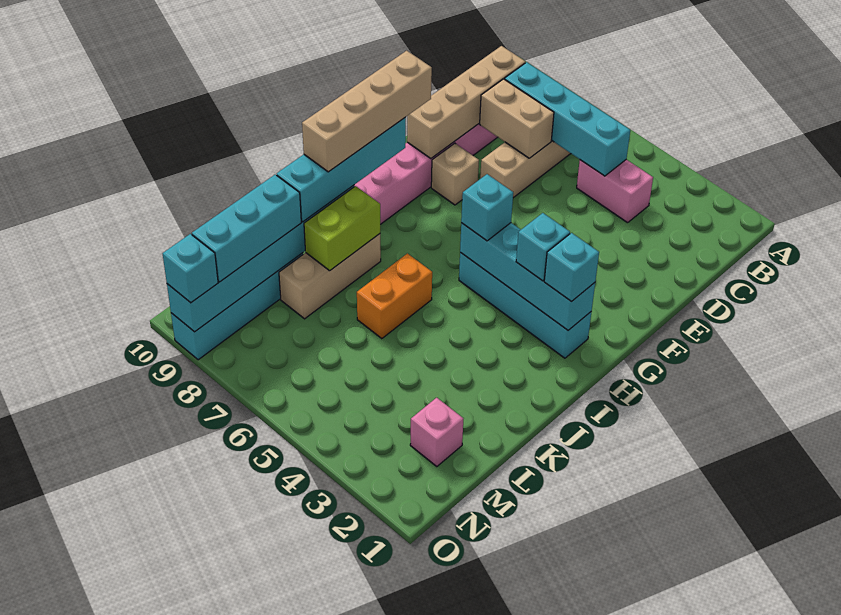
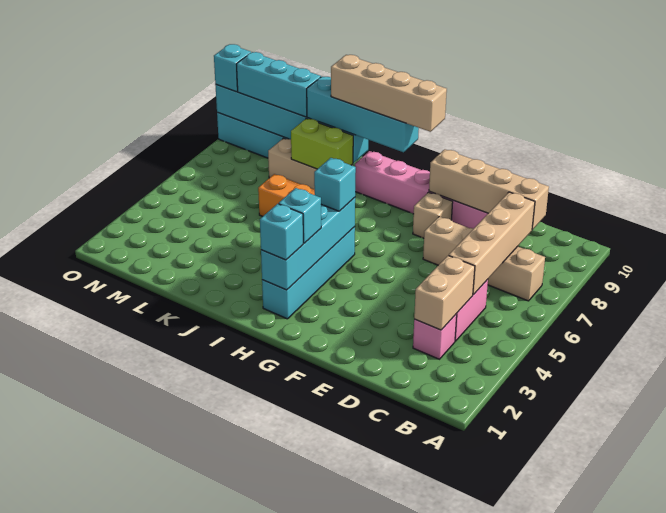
cyan 1x4 brick [505,62,630,176] -> tan 1x4 brick [449,192,535,295]
tan 1x2 brick [480,79,554,158] -> tan 1x2 brick moved to [414,256,475,330]
pink 1x1 brick [410,398,463,467] -> pink 1x1 brick moved to [413,314,457,359]

